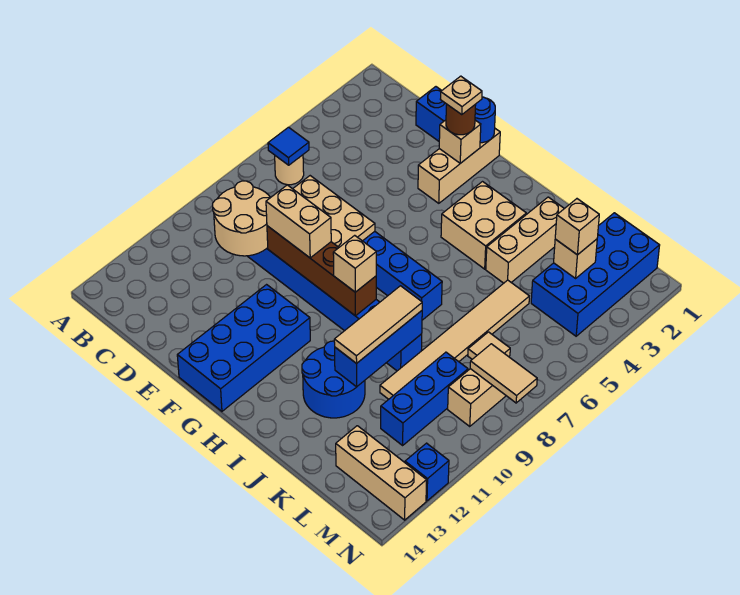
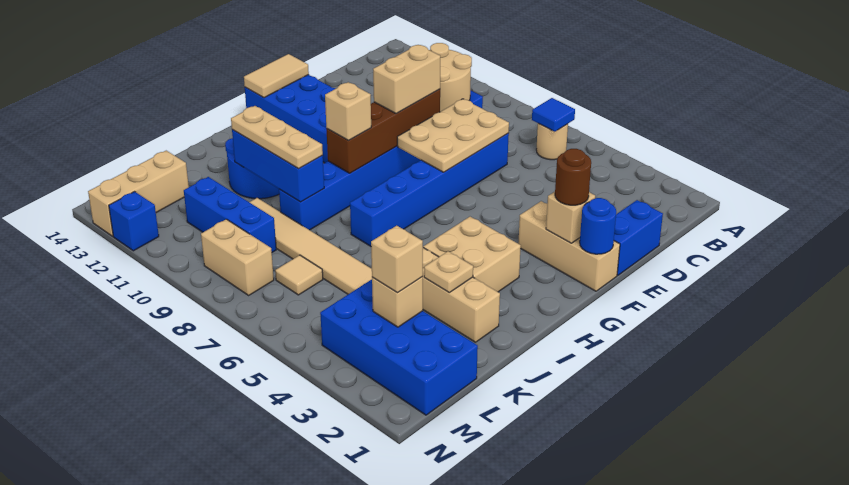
tan 1x1 plate [440,76,482,115] -> tan 1x1 plate moved to [424,251,473,292]
tan 1x3 tile [334,286,422,364] -> tan 1x3 plate [231,106,323,169]
tan 1x2 tile [470,344,537,403] -> tan 1x2 tile moved to [244,54,309,98]

